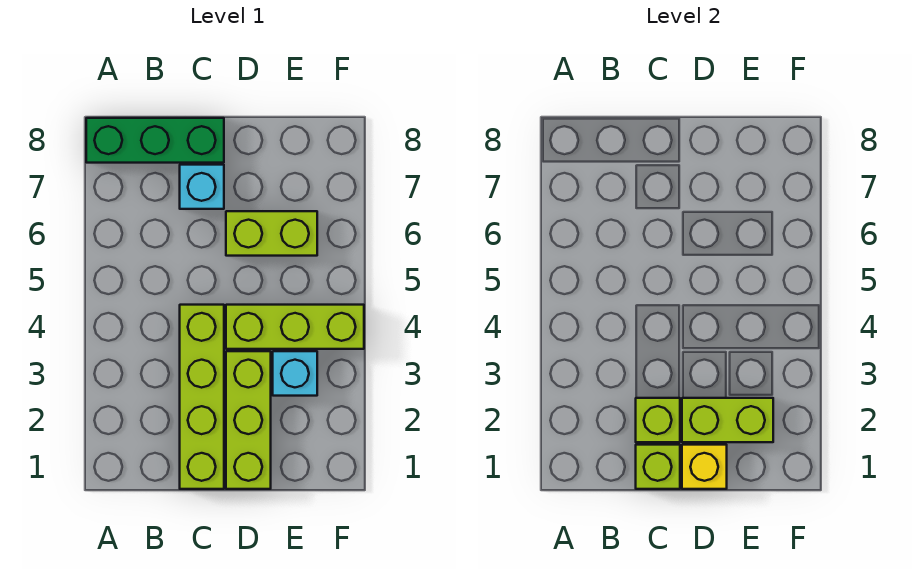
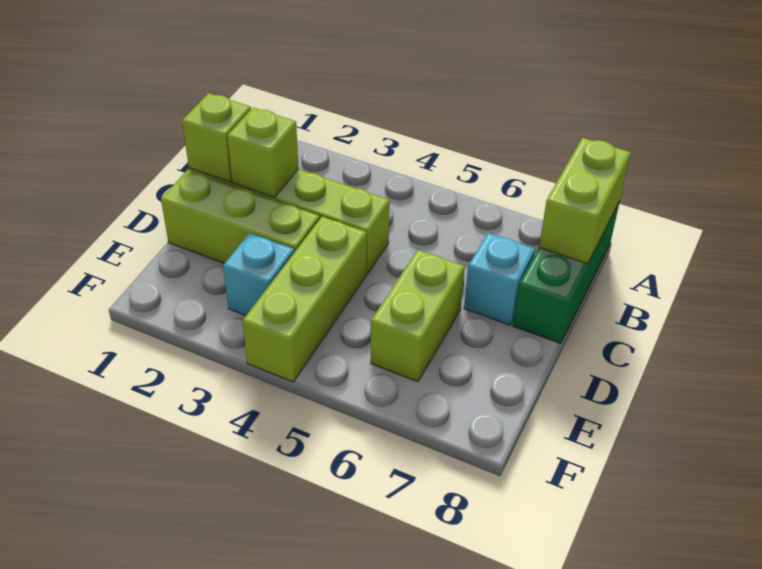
yellow 1x1 brick [682,445,727,489] -> none
lime 1x2 brick [682,398,773,442] -> lime 1x2 brick moved to [539,138,631,264]

